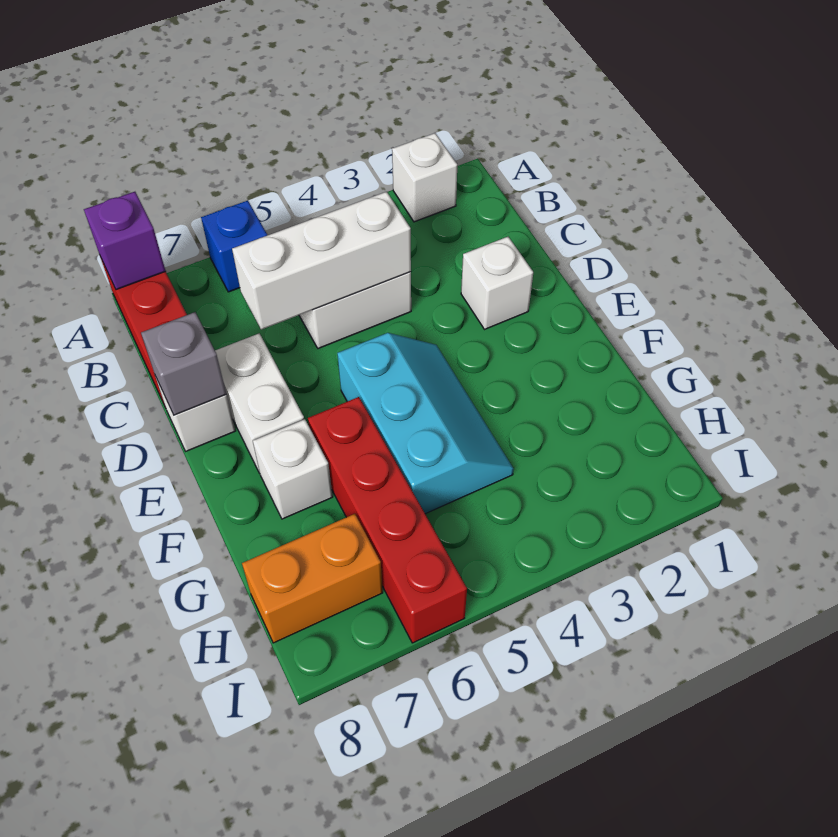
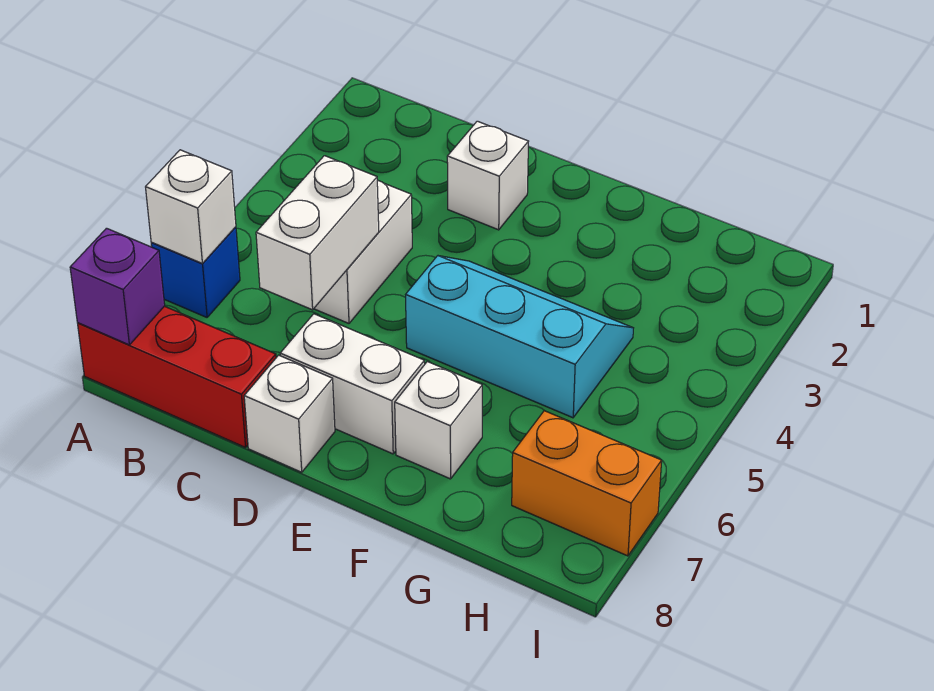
white 1x1 brick [392,133,457,222] -> white 1x1 brick moved to [146,150,236,263]
white 1x3 brick [232,192,411,330] -> white 1x2 brick [256,156,379,310]
grey 1x1 brick [141,312,226,415] -> none
red 1x4 brick [308,397,467,643] -> none
orange 1x2 brick [242,514,383,643] -> orange 1x2 brick turned to [512,411,662,556]

